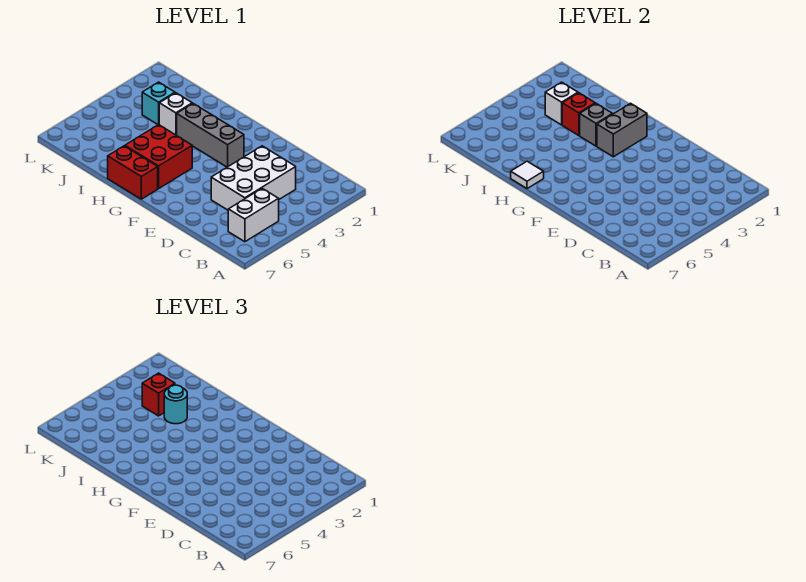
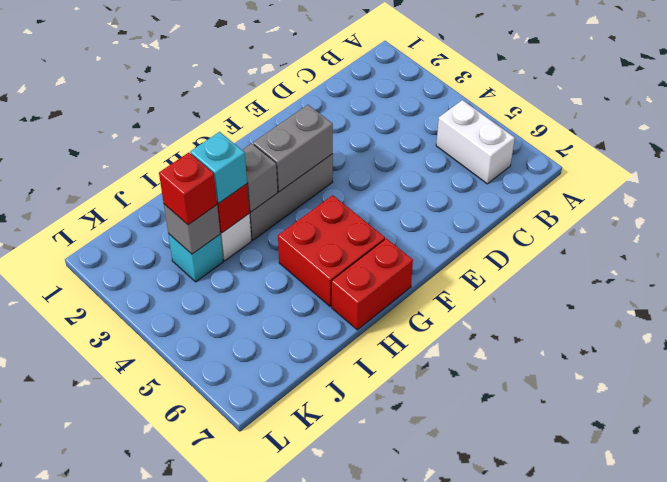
white 2x3 brick [211,146,296,210] -> none
grey 1x2 brick [597,103,647,157] -> grey 1x2 brick turned to [253,105,333,192]
white 1x1 tile [511,161,544,189] -> none
cyan 1x1 round brick [164,385,187,424] -> cyan 1x1 brick [190,132,247,203]
white 1x1 brick [545,82,578,125] -> grey 1x1 brick [164,204,220,254]

